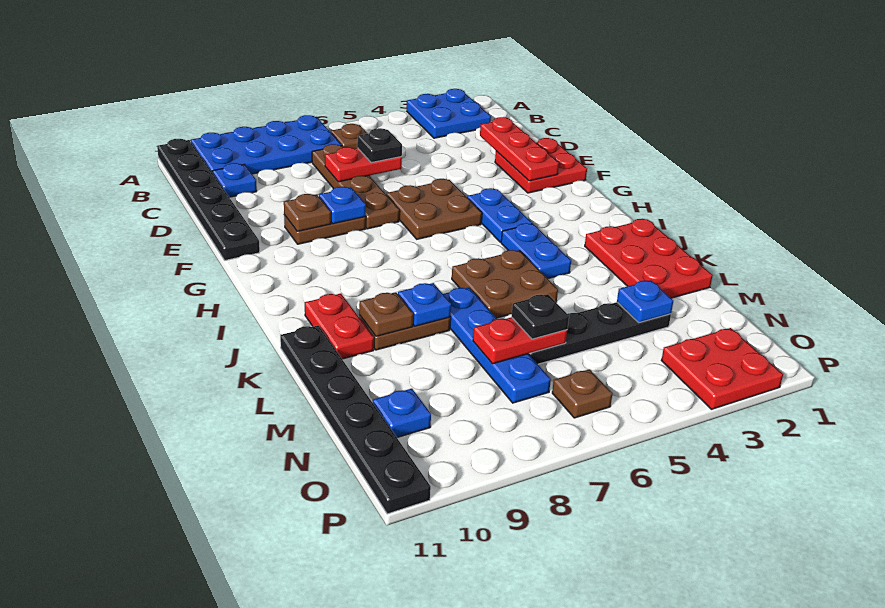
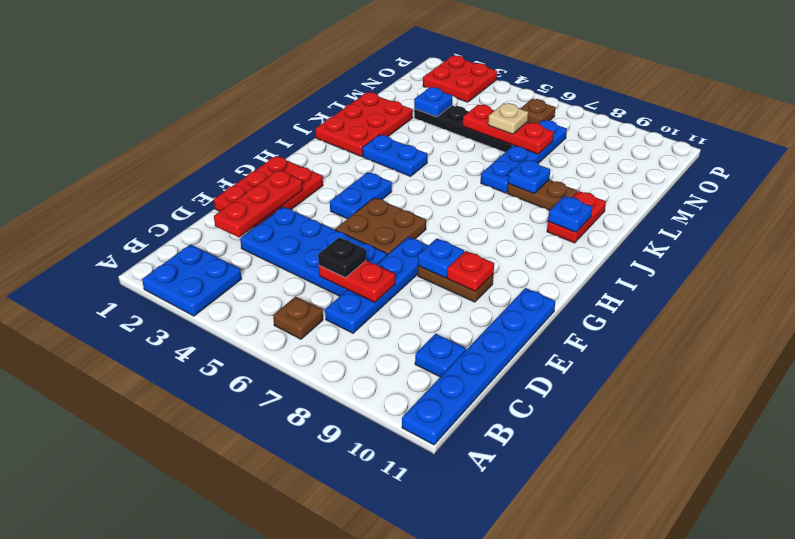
blue 2x4 plate [191,115,342,174] -> blue 2x4 plate moved to [240,207,387,296]
black 1x6 plate [157,139,260,260] -> blue 1x6 plate [402,288,555,445]
brown 1x4 plate [312,144,399,229] -> blue 1x4 plate [325,237,428,333]
red 2x2 plate [495,138,587,193] -> red 2x3 plate [214,156,323,227]
brown 1x1 plate [284,194,331,231] -> red 1x1 plate [447,251,494,291]
blue 1x2 plate [501,223,571,279] -> blue 1x2 plate turned to [362,135,427,176]
brown 2x2 plate [452,250,558,318] -> none
brown 1x1 plate [359,292,413,336] -> none
black 1x6 plate [280,325,431,514] -> none
red 1x2 plate [473,317,567,364] -> red 1x3 plate [463,105,554,154]
black 1x1 plate [512,294,569,339] -> tan 1x1 plate [488,103,528,134]
blue 1x1 plate [373,389,431,437] -> blue 1x1 plate moved to [548,196,592,232]

